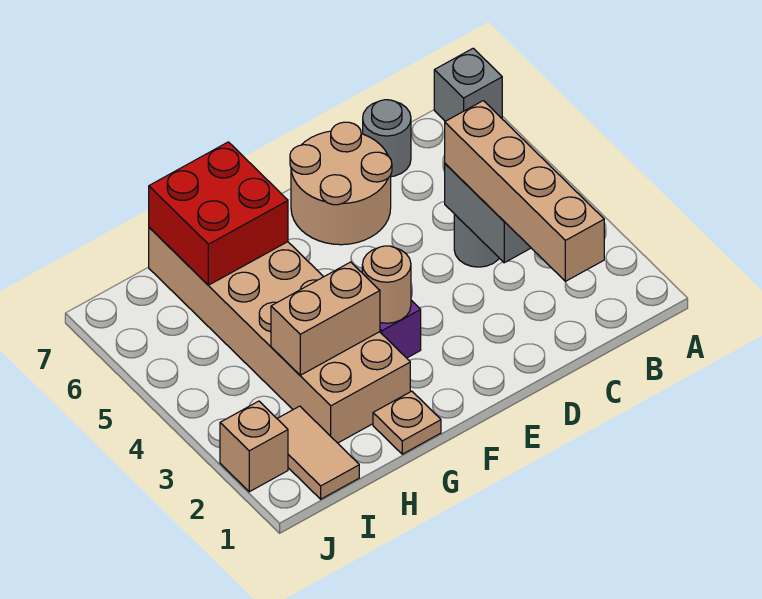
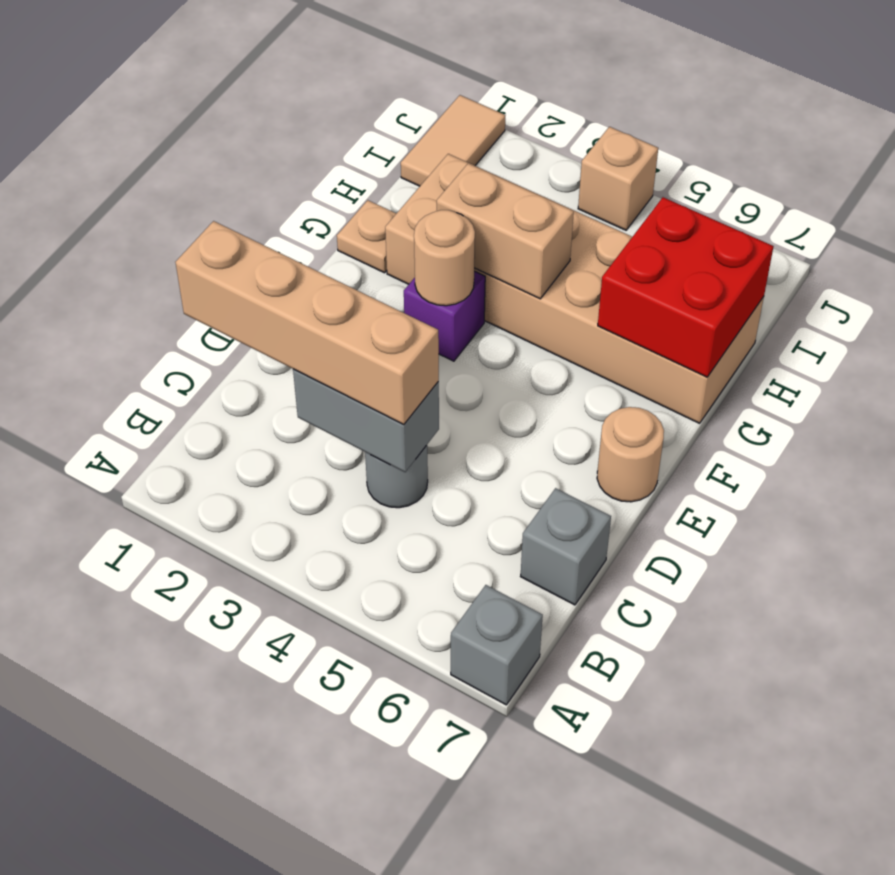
grey 1x1 round brick [363,100,411,177] -> grey 1x1 brick [521,488,611,605]
tan 2x2 round brick [290,122,392,245] -> tan 1x1 round brick [597,407,664,502]
tan 1x2 brick [271,262,380,375] -> tan 1x2 brick turned to [437,163,574,299]
tan 1x2 tile [277,406,359,499] -> tan 1x2 tile turned to [401,95,505,186]
tan 1x1 brick [220,401,288,492] -> tan 1x1 brick moved to [578,127,658,230]

